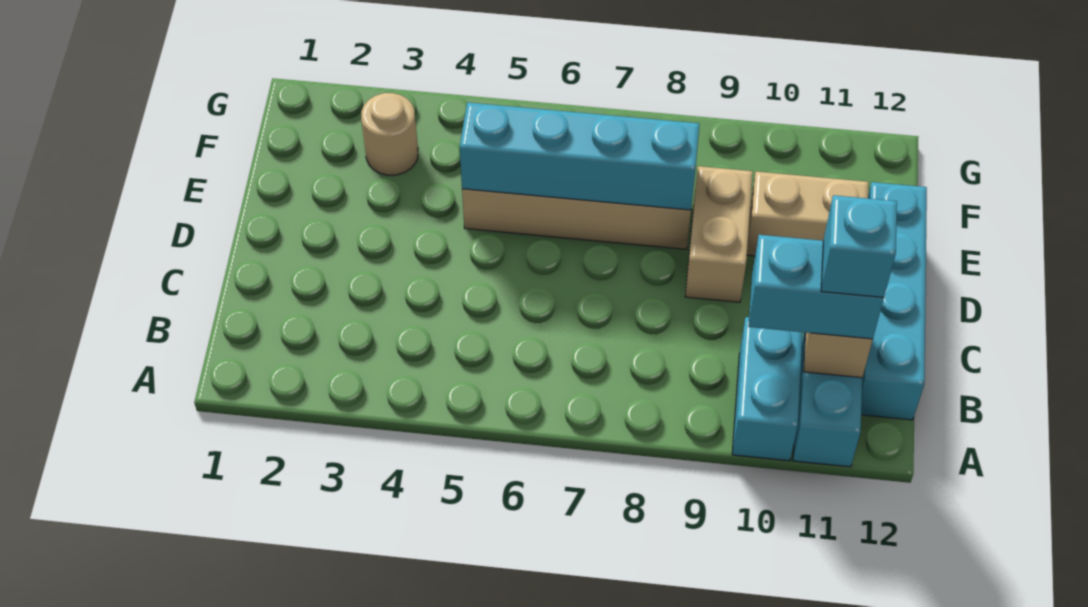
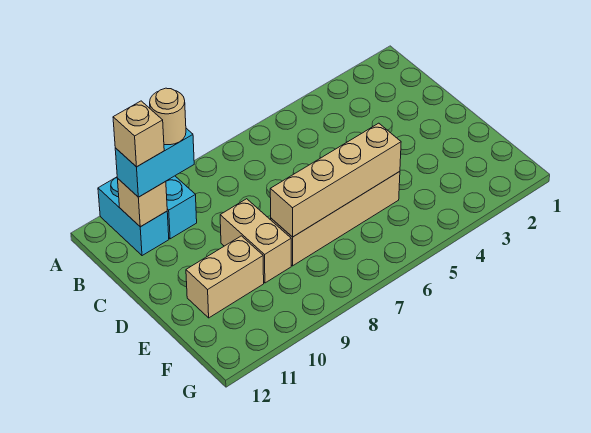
cyan 1x1 brick [821,195,897,298] -> tan 1x1 brick [113,101,164,167]
cyan 1x4 brick [861,182,927,420] -> none
cyan 1x4 brick [460,102,700,210] -> tan 1x4 brick [270,123,401,237]
tan 1x1 round brick [361,93,418,175] -> tan 1x1 round brick moved to [150,88,186,145]

